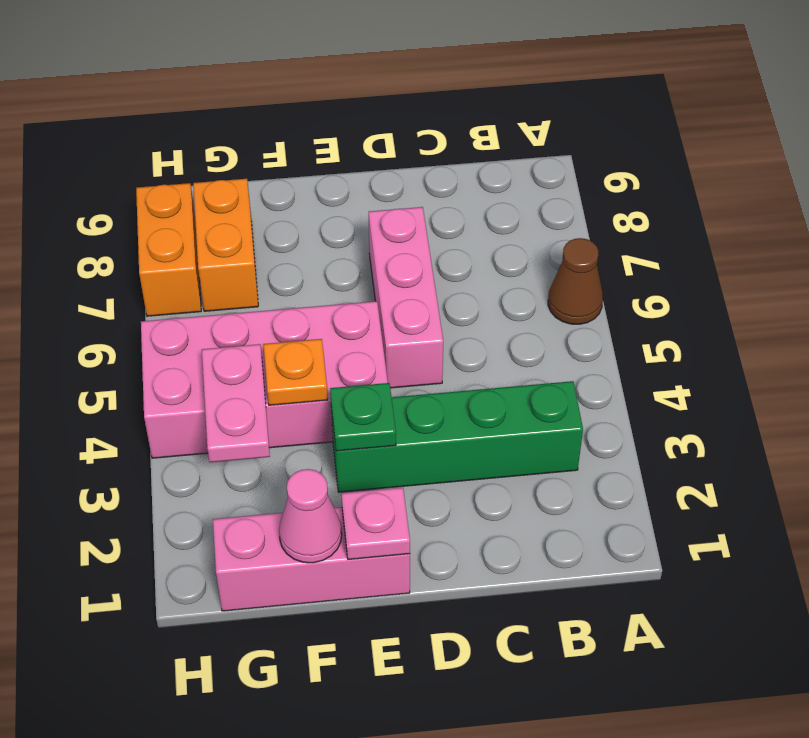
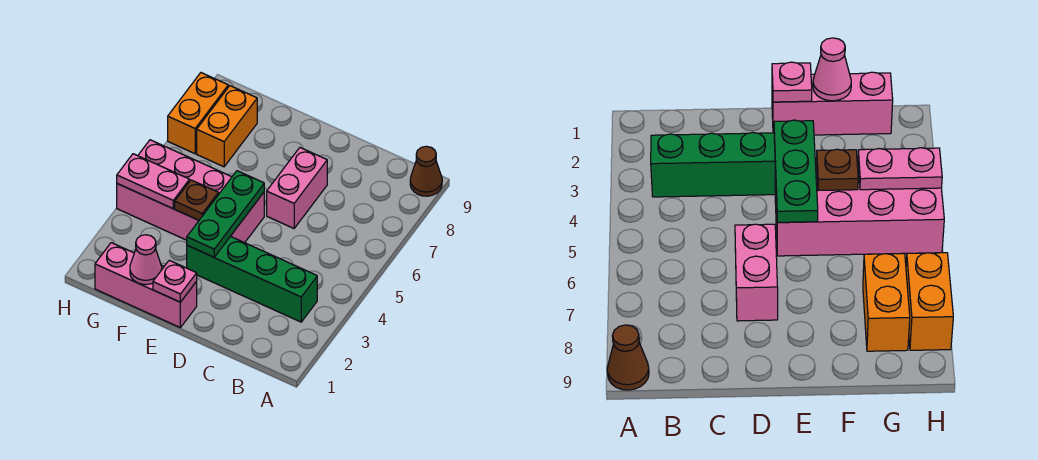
brown 1x1 cone [548,238,603,324] -> brown 1x1 cone moved to [410,146,442,196]
pink 1x3 brick [369,207,443,388] -> pink 1x2 brick [267,148,327,228]
green 1x1 plate [330,383,396,451] -> green 1x3 plate [187,171,264,257]
orange 1x1 plate [263,339,328,405] -> brown 1x1 plate [175,180,219,220]
pink 1x2 plate [202,344,270,462] -> pink 1x2 plate turned to [117,154,190,209]

